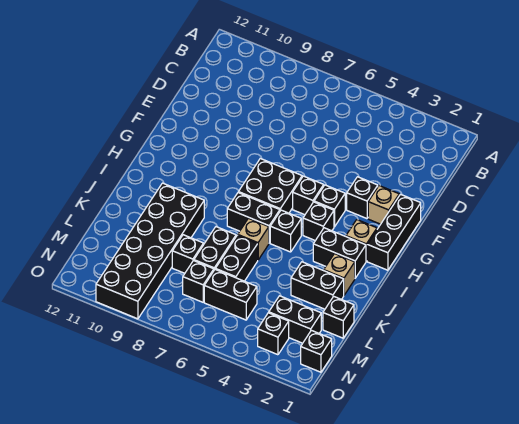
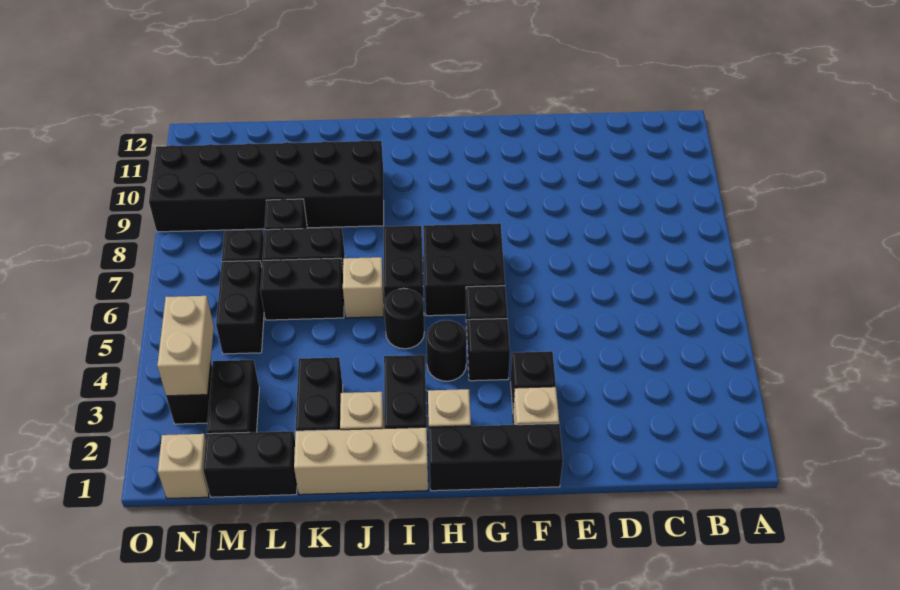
black 1x1 brick [303,202,334,241] -> black 1x1 round brick [426,320,467,381]
none -> tan 1x3 brick [294,427,428,495]
black 1x1 brick [270,210,301,252] -> black 1x1 round brick [384,288,424,349]
black 1x1 brick [323,296,354,338] -> black 1x2 brick [203,431,297,497]
black 1x1 brick [301,330,332,372] -> tan 1x1 brick [158,434,209,499]
none -> tan 1x2 brick [157,296,214,396]

